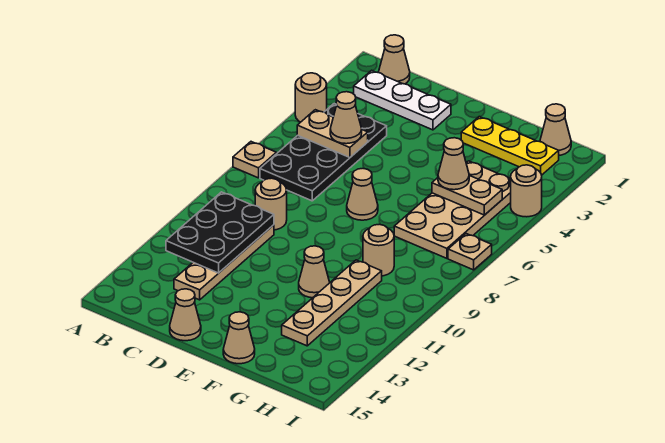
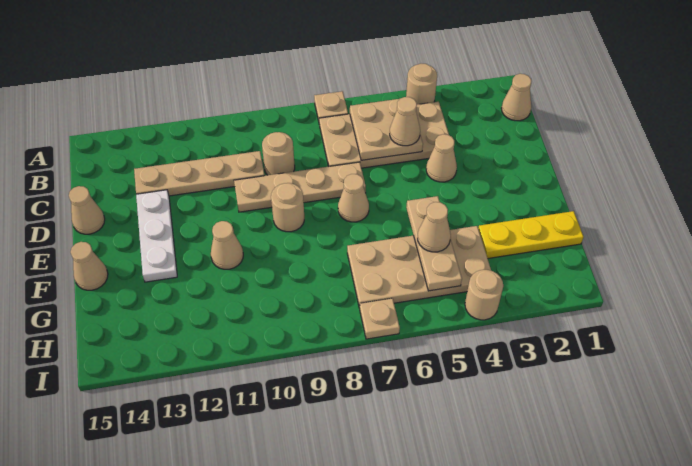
white 1x3 plate [354,70,451,130] -> white 1x3 plate moved to [136,190,177,282]
black 2x4 plate [260,104,387,201] -> tan 2x4 plate [319,102,449,168]
tan 1x2 plate [297,110,368,158] -> tan 2x2 plate [350,99,423,160]
black 2x3 plate [166,192,274,273] -> none
yellow 1x3 plate [461,117,559,175] -> yellow 1x3 plate turned to [478,211,584,258]
tan 1x2 plate [432,175,502,215] -> tan 1x3 plate [406,196,462,291]
tan 1x1 round brick [363,224,394,276] -> tan 1x1 round brick moved to [271,183,304,232]
tan 1x4 plate [282,260,382,346] -> tan 1x4 plate moved to [234,162,366,212]
tan 1x1 cone [540,104,571,155] -> tan 1x1 cone moved to [426,134,457,182]

